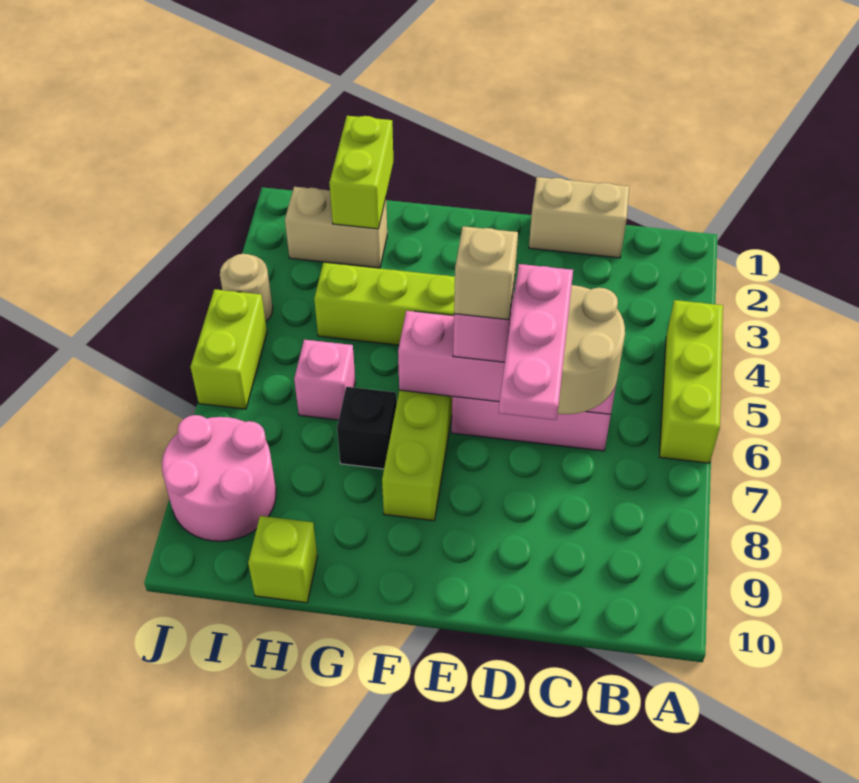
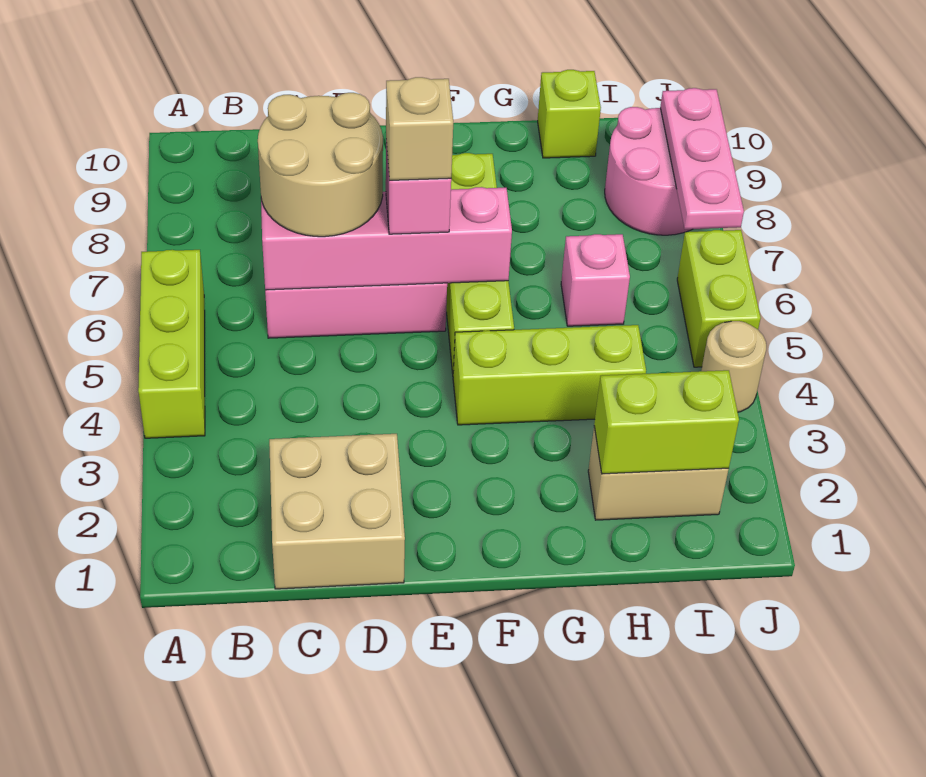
tan 1x2 brick [529,177,629,258] -> tan 2x2 brick [269,434,405,589]
pink 1x3 plate [499,264,573,420] -> pink 1x3 plate moved to [660,88,744,229]
black 1x1 brick [337,387,397,469] -> none
lime 1x2 brick [329,116,393,229] -> lime 1x2 brick turned to [594,370,739,474]

